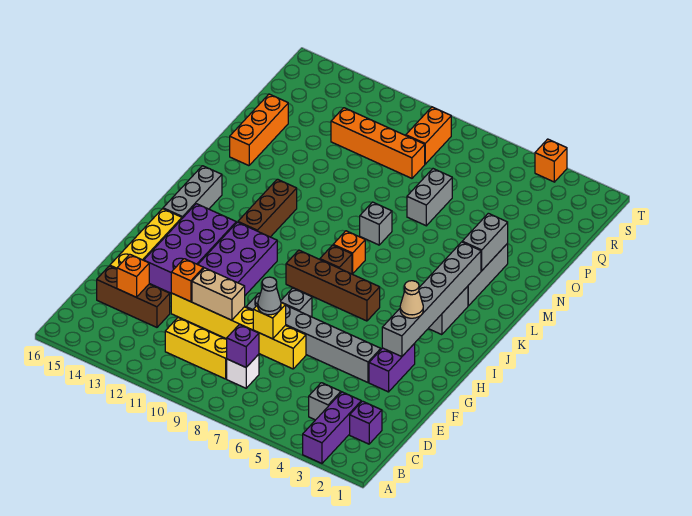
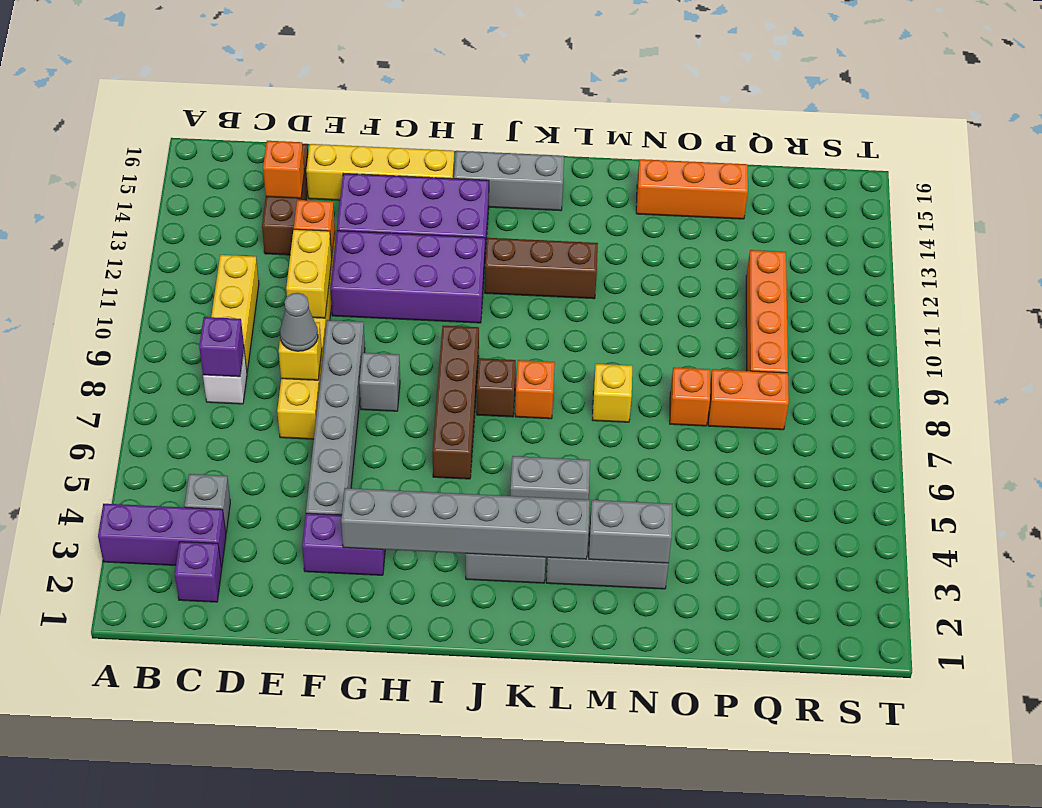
tan 1x2 brick [192,268,245,320] -> yellow 1x2 brick [286,229,332,318]
tan 1x1 cone [400,281,423,318] -> none
grey 1x1 brick [360,202,392,245] -> yellow 1x1 brick [593,364,632,422]
grey 1x2 brick [407,169,452,226] -> grey 1x2 brick moved to [510,456,590,500]
orange 1x2 brick [406,107,451,164] -> orange 1x2 brick moved to [708,369,789,430]
orange 1x1 brick [535,139,567,182] -> orange 1x1 brick moved to [670,367,710,426]

